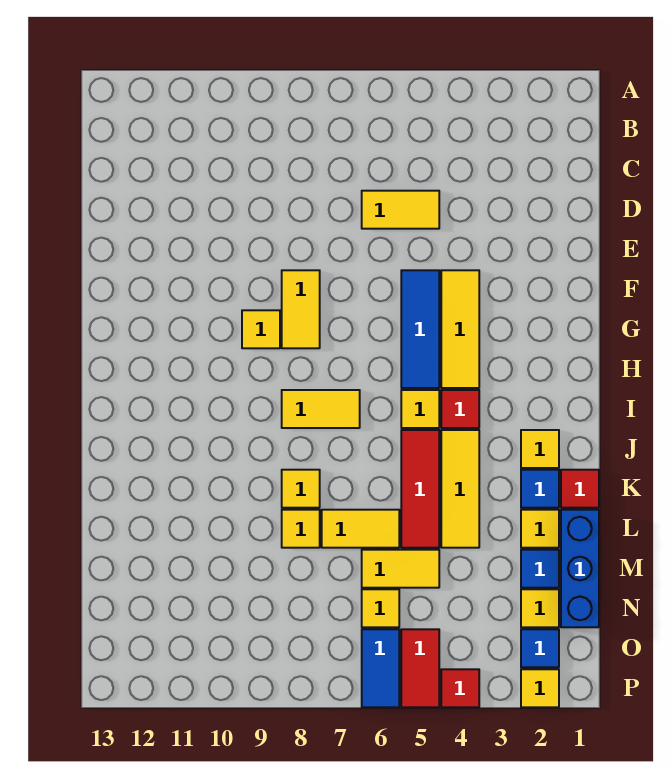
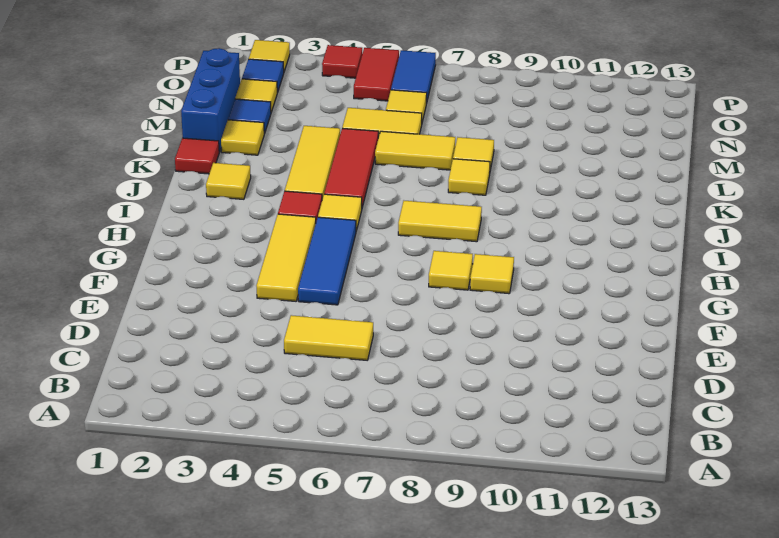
yellow 1x2 tile [282,270,320,348] -> yellow 1x1 tile [429,251,473,290]
blue 1x1 tile [521,470,559,508] -> none

